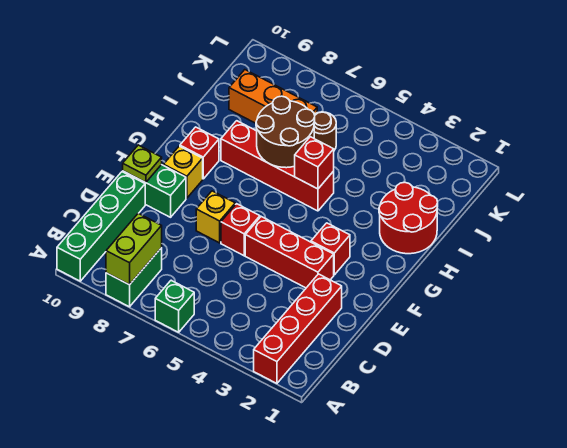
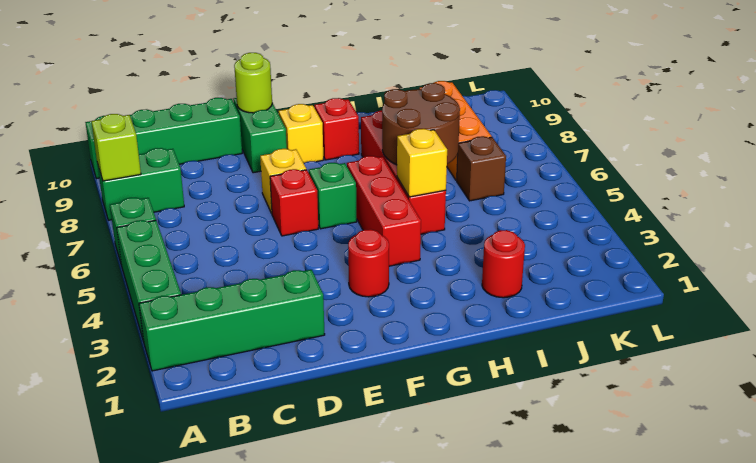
red 1x4 brick [254,274,342,383] -> green 1x4 brick [139,270,325,371]
none -> green 1x3 brick [117,220,181,342]
lime 1x2 brick [106,213,162,285] -> lime 1x1 brick [91,114,141,181]
red 1x3 brick [245,217,334,288] -> red 1x3 brick moved to [347,156,421,266]
lime 1x1 plate [123,145,162,183] -> lime 1x1 round brick [234,53,272,113]
red 1x1 brick [311,223,350,275] -> red 1x1 round brick [348,229,389,297]
none -> green 1x1 brick [309,163,357,229]
red 2x2 round brick [379,182,438,254] -> red 1x1 round brick [482,230,525,298]
red 1x1 brick [295,137,334,189] -> yellow 1x1 brick [397,129,447,197]
brown 1x1 round brick [314,112,336,150] -> brown 1x1 brick [457,136,506,201]

